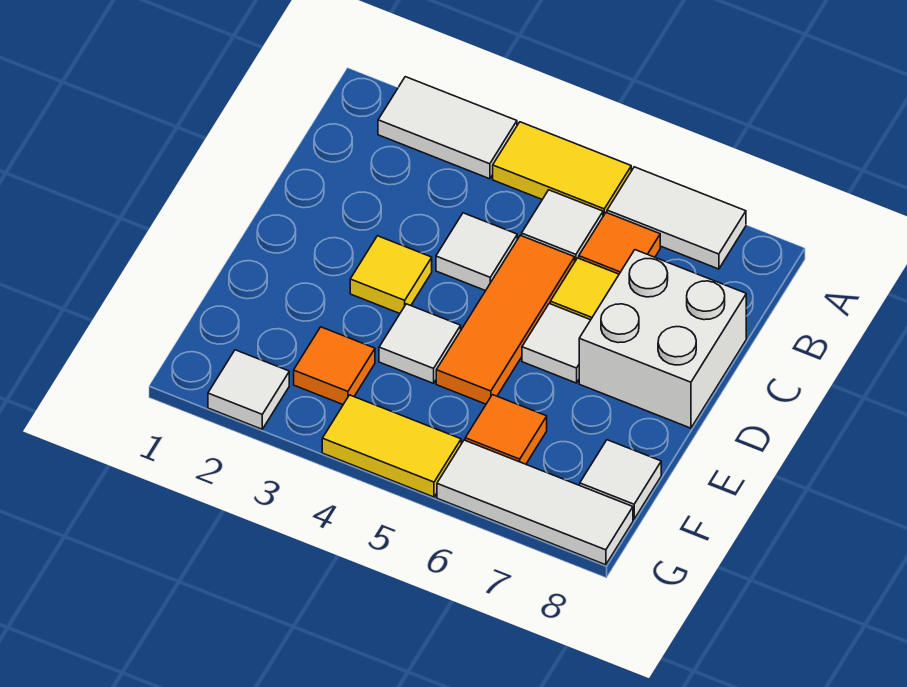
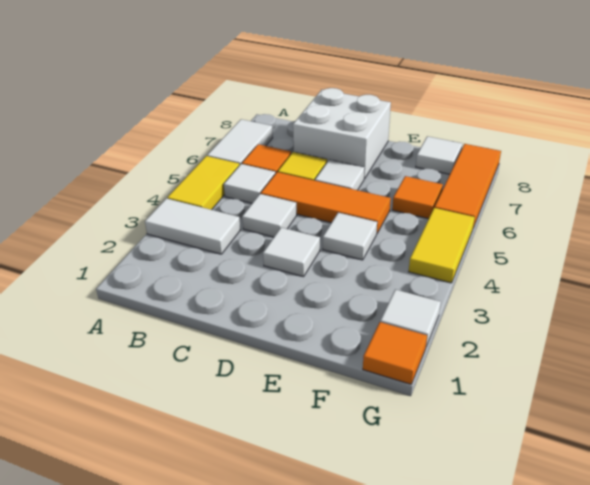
white 1x2 tile [378,77,517,179] -> white 1x2 tile turned to [145,198,240,254]
yellow 1x1 tile [350,236,432,313] -> white 1x1 tile [263,227,320,277]
orange 1x1 tile [294,327,375,404] -> orange 1x1 tile moved to [363,322,427,384]
white 1x3 tile [437,440,633,565] -> orange 1x3 tile [434,144,501,228]

